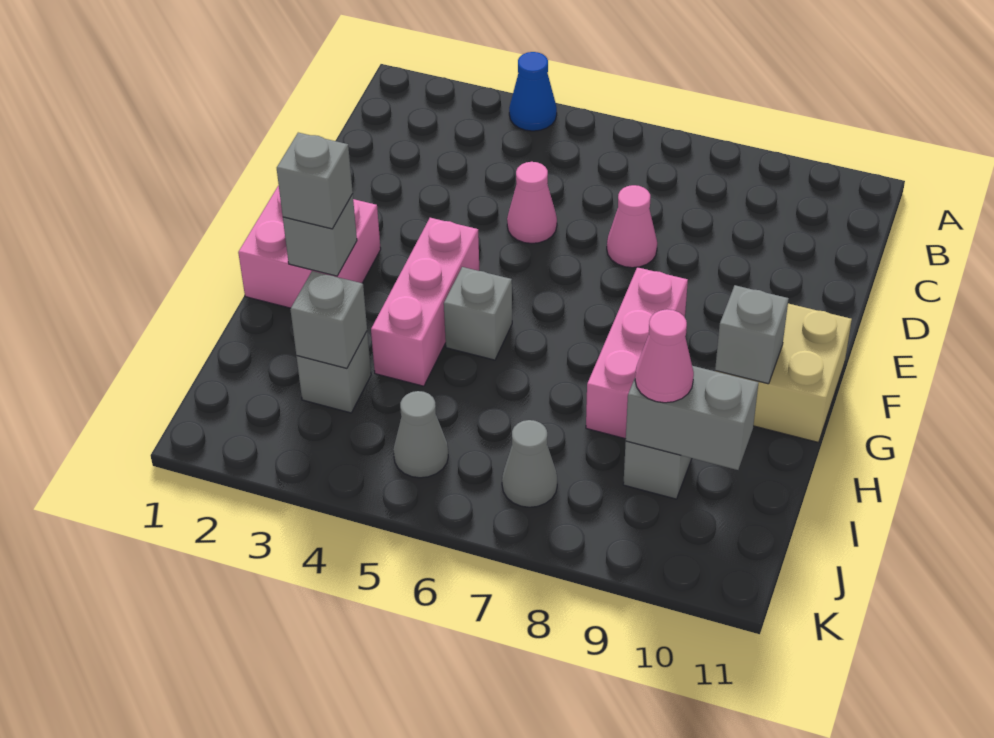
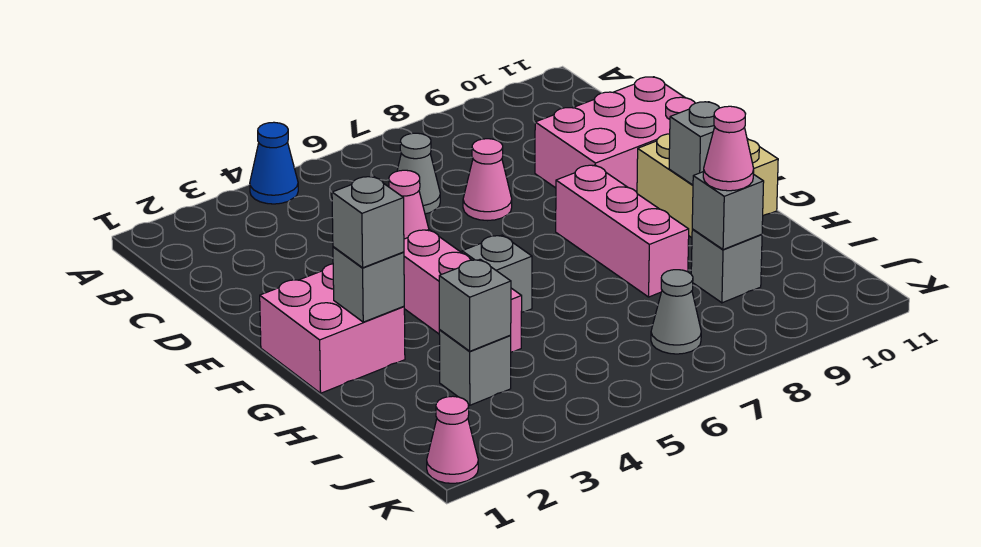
none -> pink 2x3 brick [535,77,695,192]
grey 1x2 brick [626,366,759,470] -> grey 1x1 brick [692,172,764,250]
grey 1x1 cone [393,391,448,478] -> grey 1x1 cone moved to [397,133,440,214]
none -> pink 1x1 cone [427,396,478,483]

